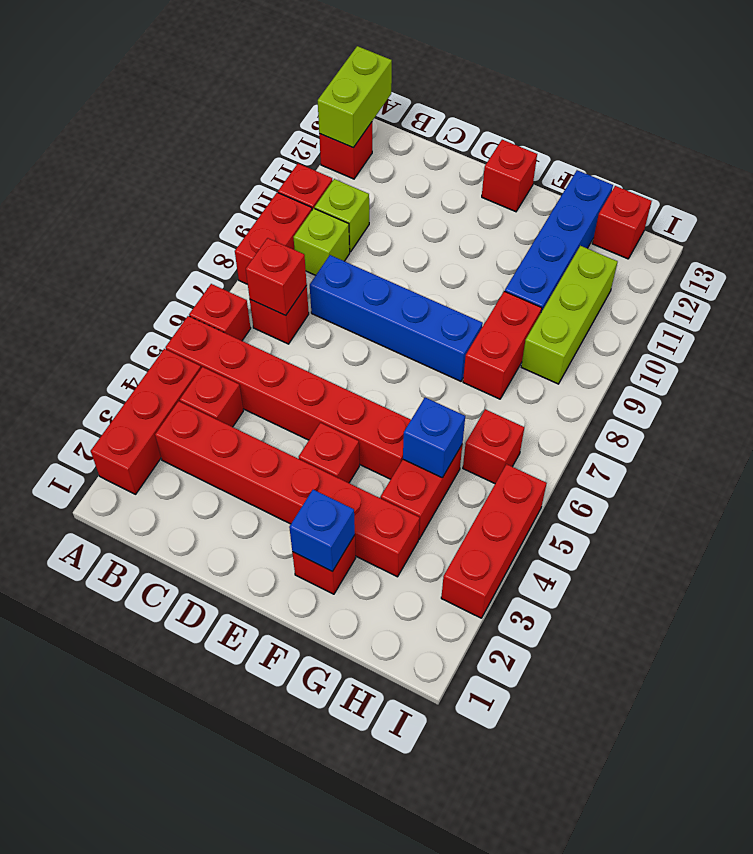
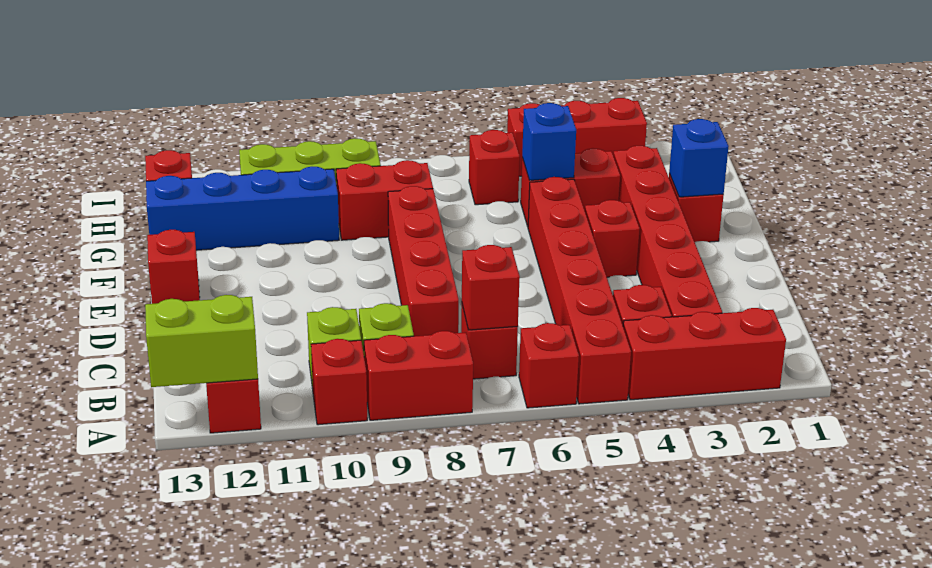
blue 1x4 brick [310,255,483,381] -> red 1x4 brick [388,186,459,336]

